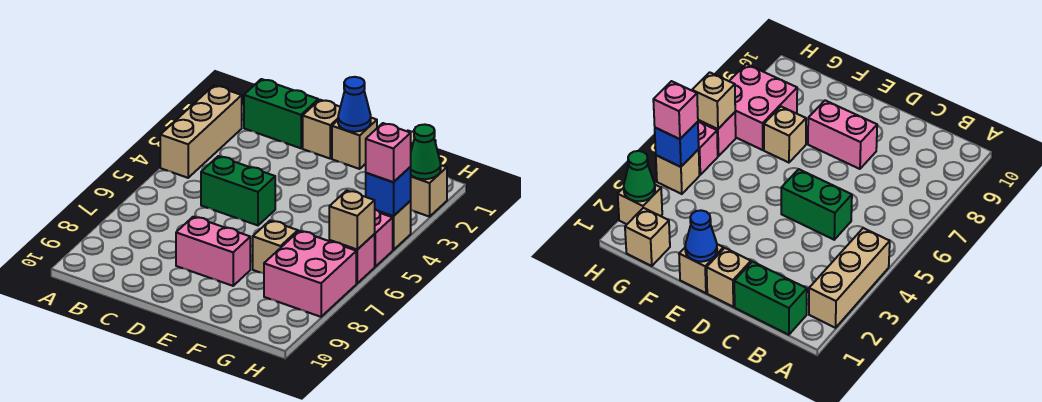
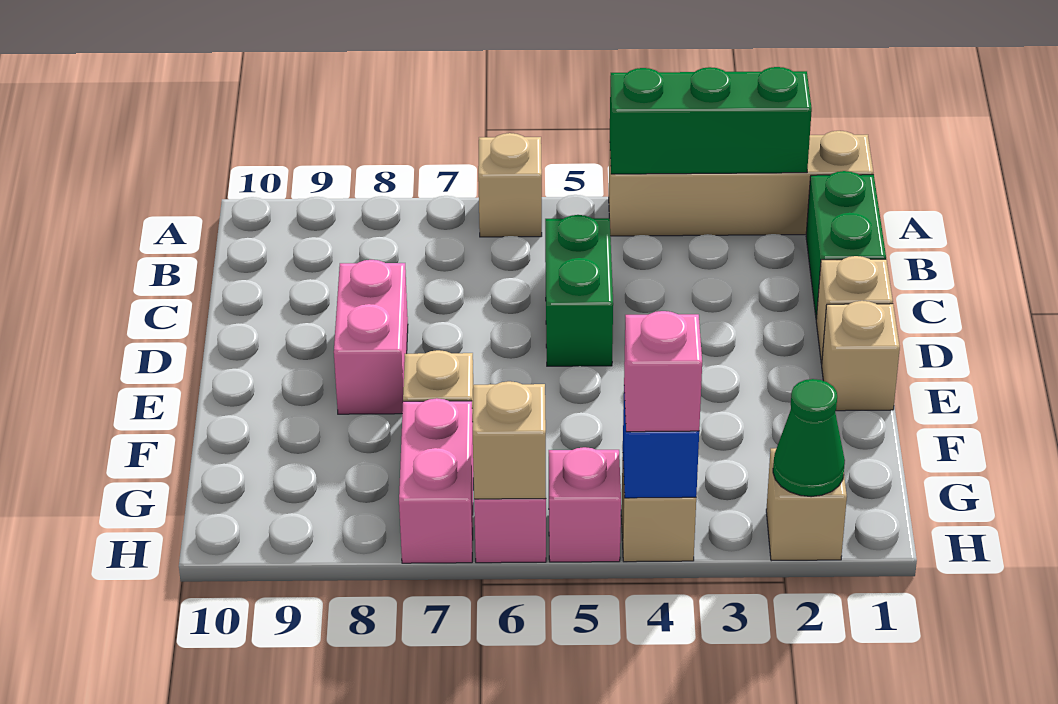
tan 1x3 brick [160,86,242,178] -> tan 1x4 brick [609,131,873,236]
none -> green 1x3 brick [610,67,812,174]
blue 1x1 cone [338,77,371,132] -> none
tan 1x1 brick [625,208,670,266] -> tan 1x1 brick moved to [478,133,542,237]
pink 2x2 brick [264,231,356,317] -> pink 1x2 brick [399,398,473,563]

